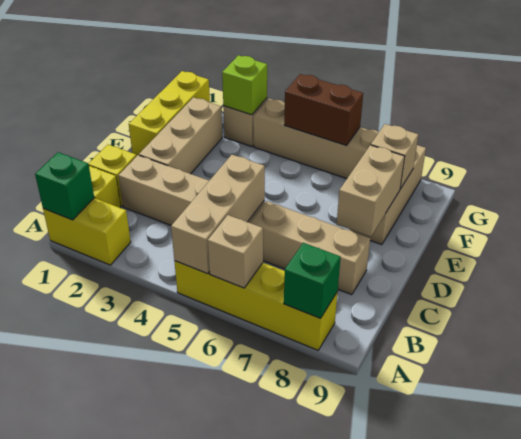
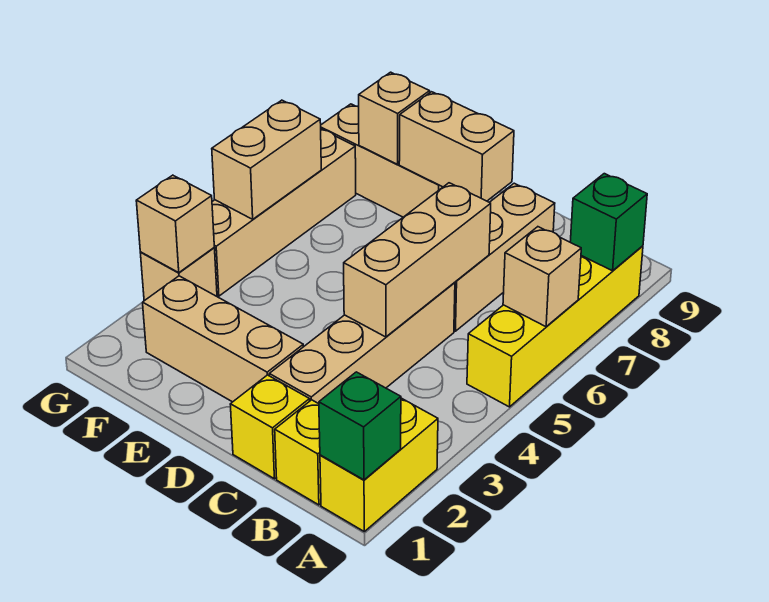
tan 1x3 brick [171,155,265,274] -> tan 1x3 brick turned to [344,183,491,337]
yellow 1x3 brick [129,71,210,156] -> none
lime 1x1 brick [222,55,267,115] -> tan 1x1 brick [136,175,214,273]
brown 1x2 brick [284,74,363,145] -> tan 1x2 brick [212,100,321,219]

